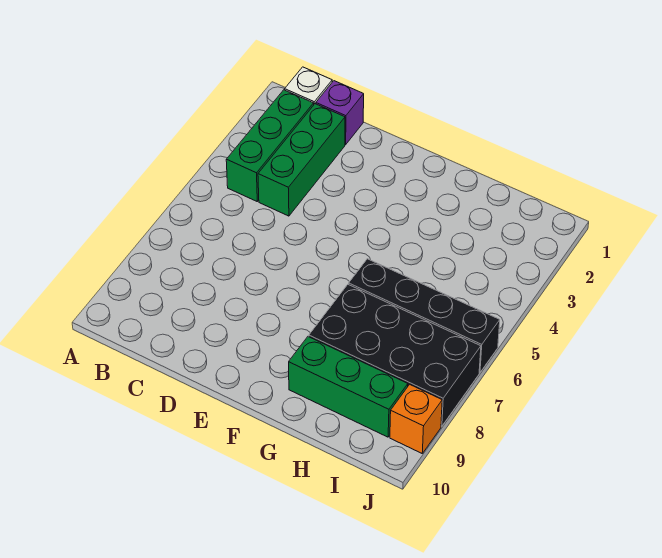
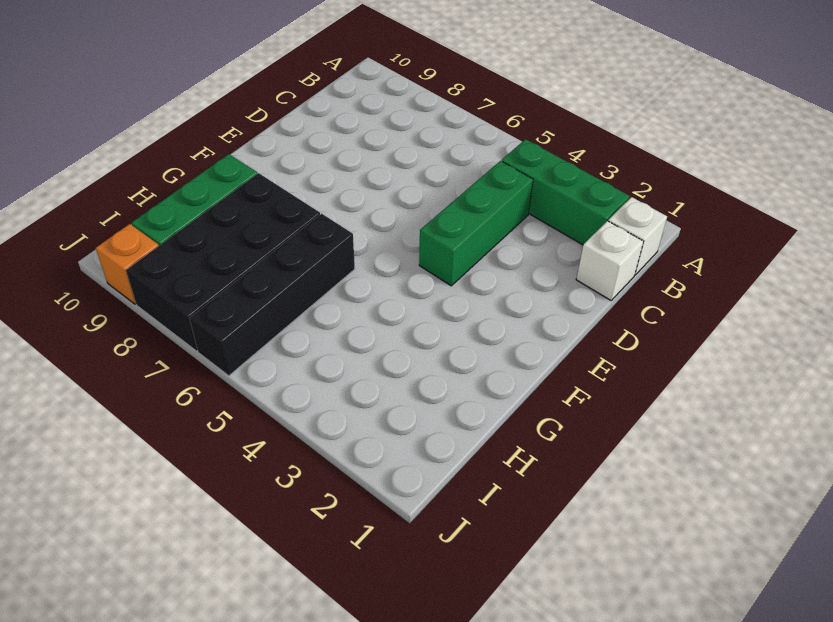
purple 1x1 brick [316,81,364,145] -> white 1x1 brick [576,221,643,300]
green 1x3 brick [258,104,345,216] -> green 1x3 brick turned to [419,161,533,286]

